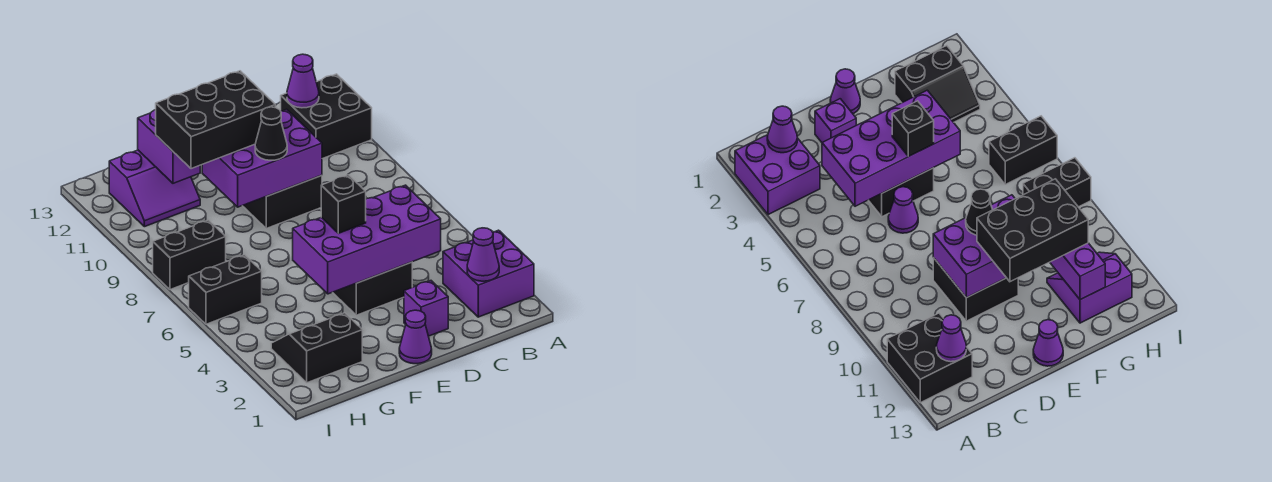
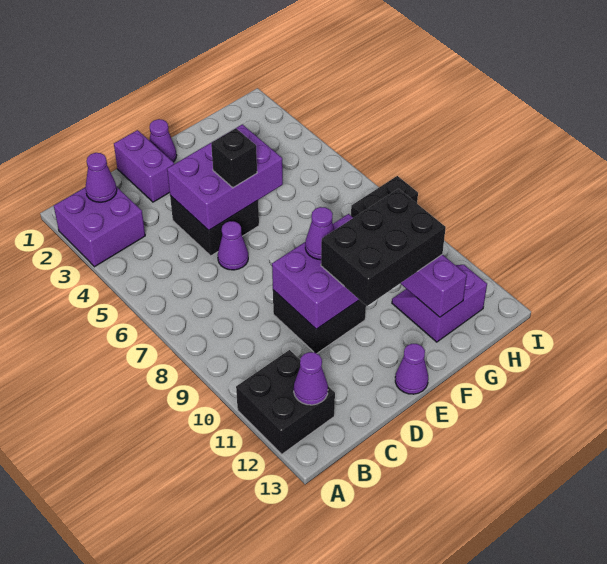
purple 2x4 brick [293,185,441,294] -> purple 2x3 brick [167,124,283,230]
purple 1x1 brick [404,281,448,336] -> purple 1x2 brick [114,130,174,202]
black 1x1 cone [255,107,287,160] -> purple 1x1 cone [305,207,335,260]
black 2x2 slope [271,313,362,383] -> none
black 1x2 brick [189,255,262,324] -> none

